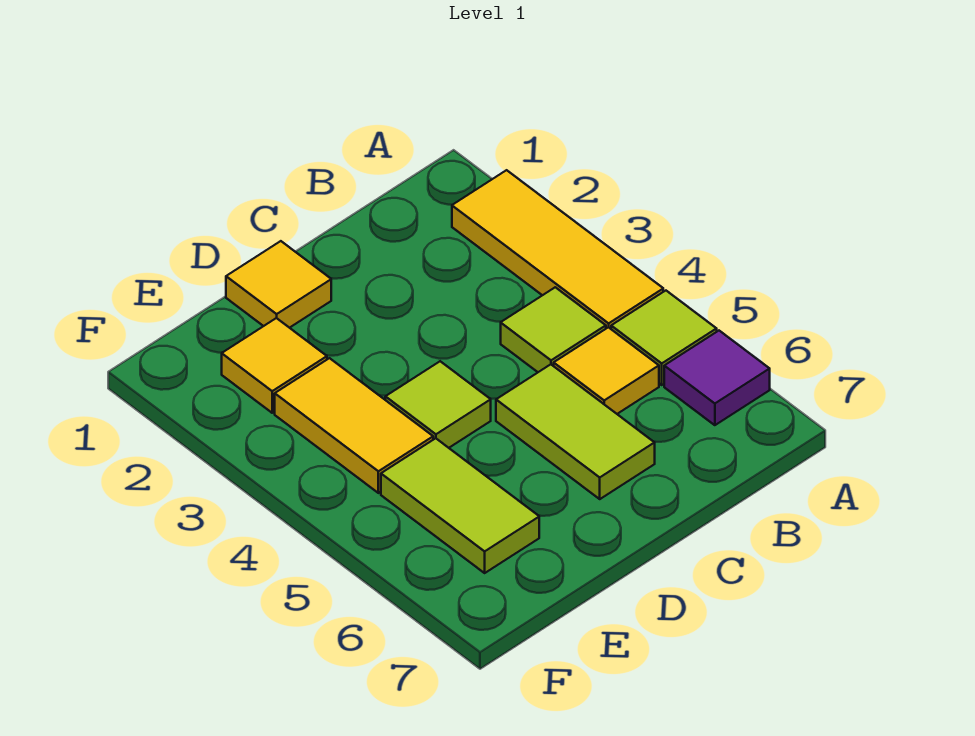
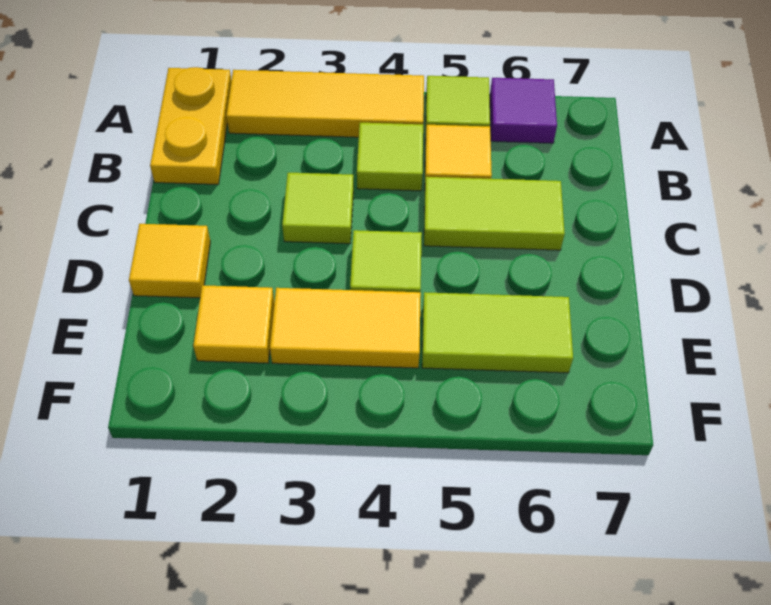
none -> yellow 1x2 plate [150,67,231,184]
none -> lime 1x1 tile [282,173,354,244]

